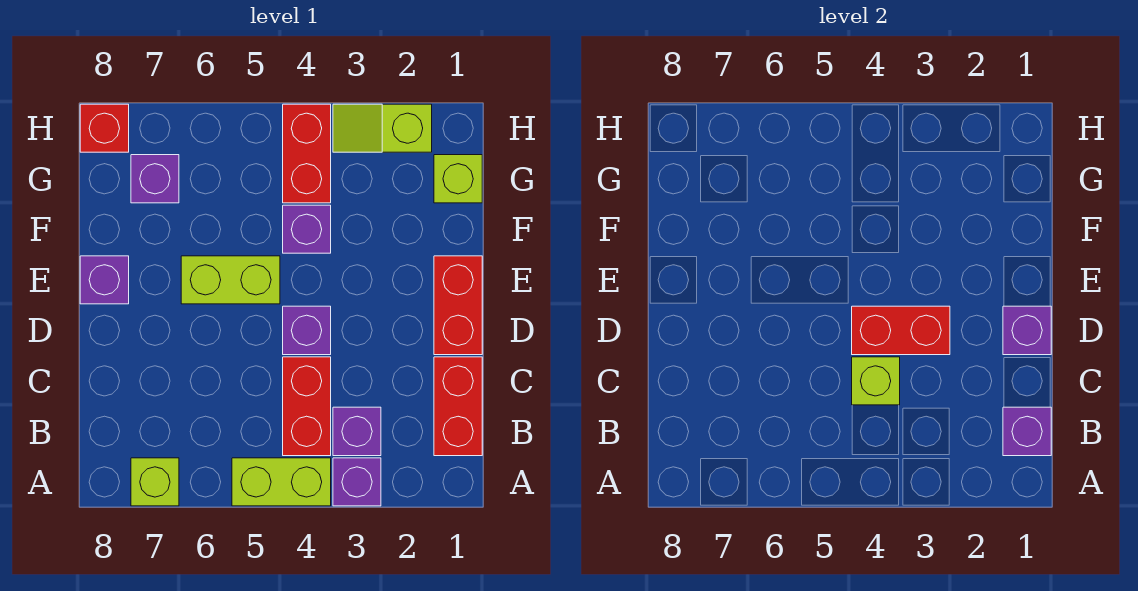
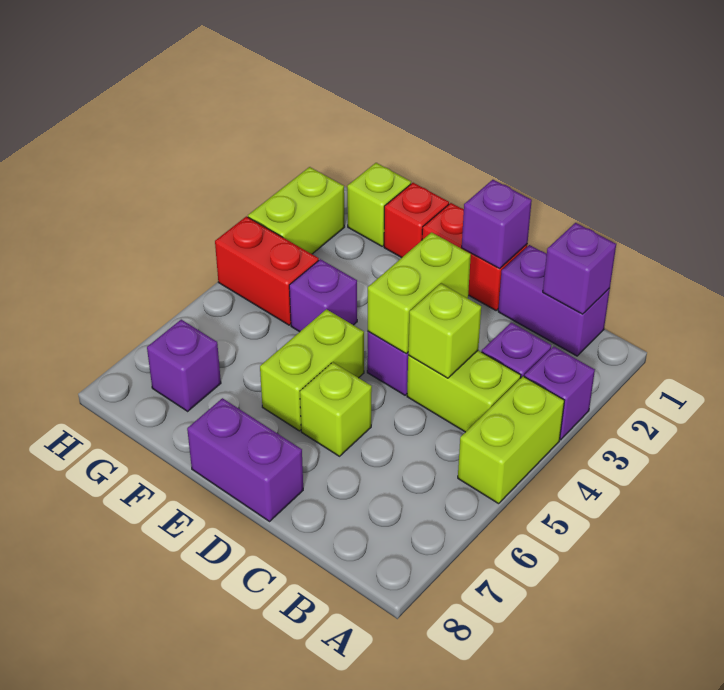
lime 1x1 brick [131,458,179,506] -> lime 1x1 brick moved to [300,362,372,456]
red 1x2 brick [434,357,482,456] -> purple 1x2 brick [498,245,610,356]
red 1x2 brick [283,357,331,456] -> lime 1x2 brick [407,350,521,432]
red 1x2 brick [852,306,950,355] -> lime 1x2 brick [368,232,471,354]
purple 1x1 brick [80,256,129,304] -> purple 1x2 brick [187,398,303,521]
lime 1x2 slope [333,104,432,152] -> lime 1x2 brick [248,167,344,254]
red 1x1 brick [80,104,129,152] -> red 1x1 brick moved to [384,183,449,258]

